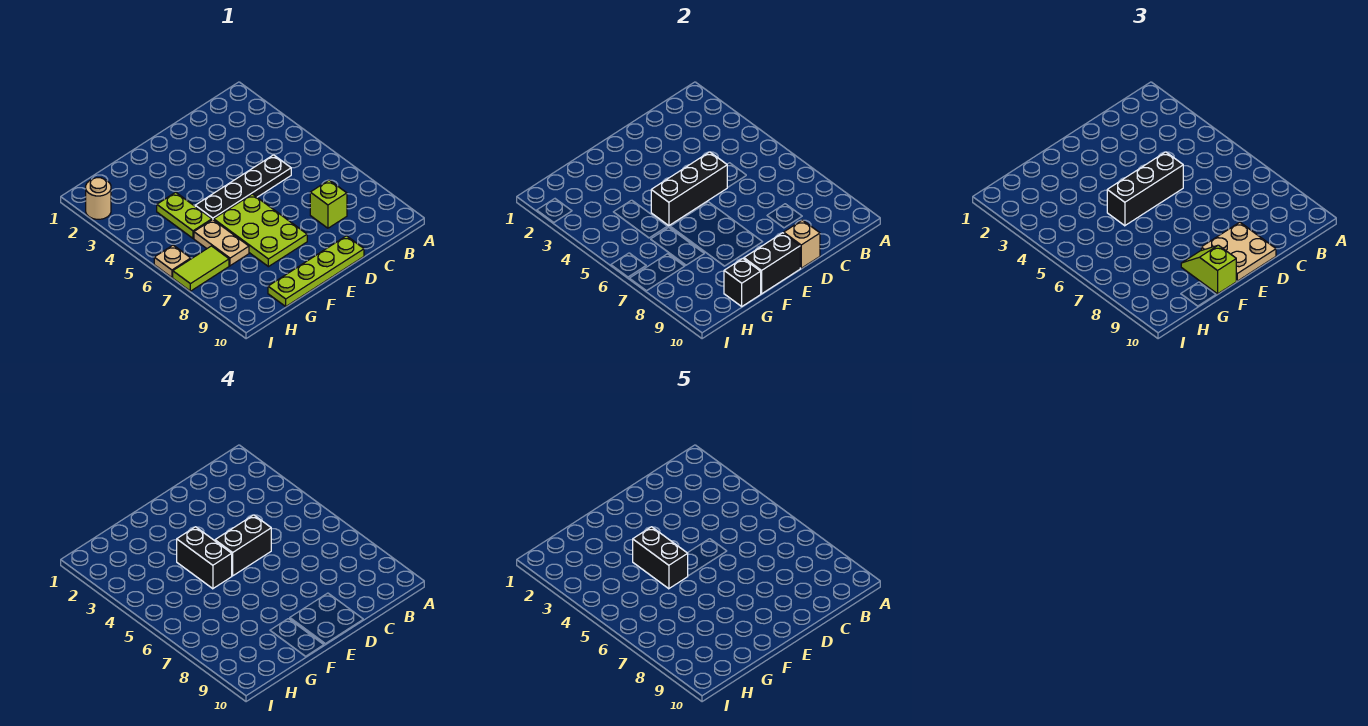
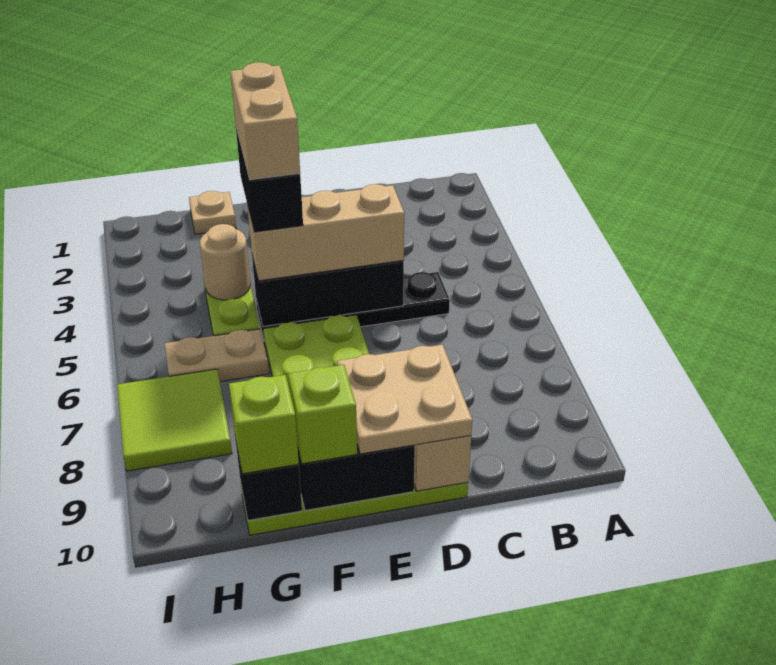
lime 1x1 brick [310,180,347,228] -> lime 1x1 brick moved to [229,375,299,474]
black 1x3 brick [1107,152,1183,226] -> tan 1x3 brick [248,184,404,281]
black 1x2 brick [215,515,271,576] -> none
black 1x2 brick [633,527,688,589] -> tan 1x2 brick [230,62,300,180]
tan 1x2 plate [194,220,249,266] -> tan 1x2 plate turned to [165,329,269,381]
lime 1x2 tile [173,246,229,291] -> lime 2x2 tile [117,369,232,471]
tan 1x1 round brick [86,178,111,219] -> tan 1x1 round brick moved to [200,224,250,300]
tan 1x1 plate [154,245,191,277] -> tan 1x1 plate moved to [189,191,236,234]

